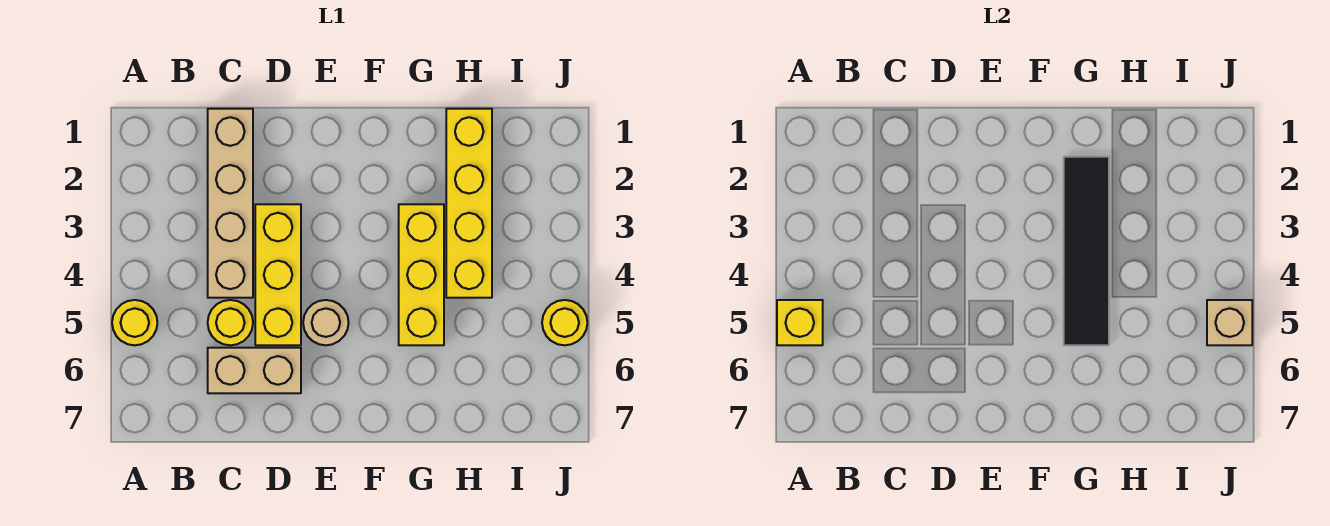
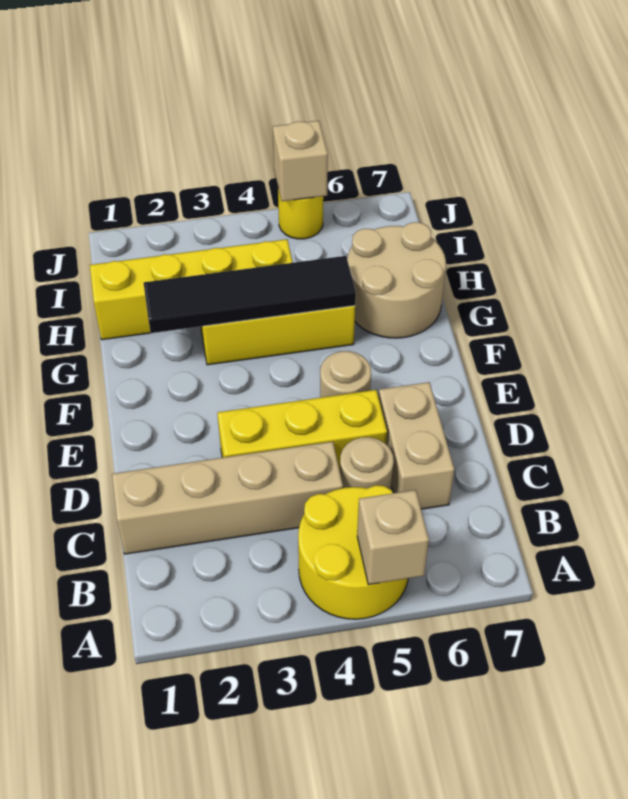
yellow 1x1 round brick [112,300,157,345] -> yellow 2x2 round brick [298,485,408,619]
yellow 1x1 brick [777,300,823,345] -> tan 1x1 brick [357,490,429,585]
yellow 1x1 round brick [208,300,253,345] -> tan 1x1 round brick [340,437,394,490]
none -> tan 2x2 round brick [347,222,446,338]

